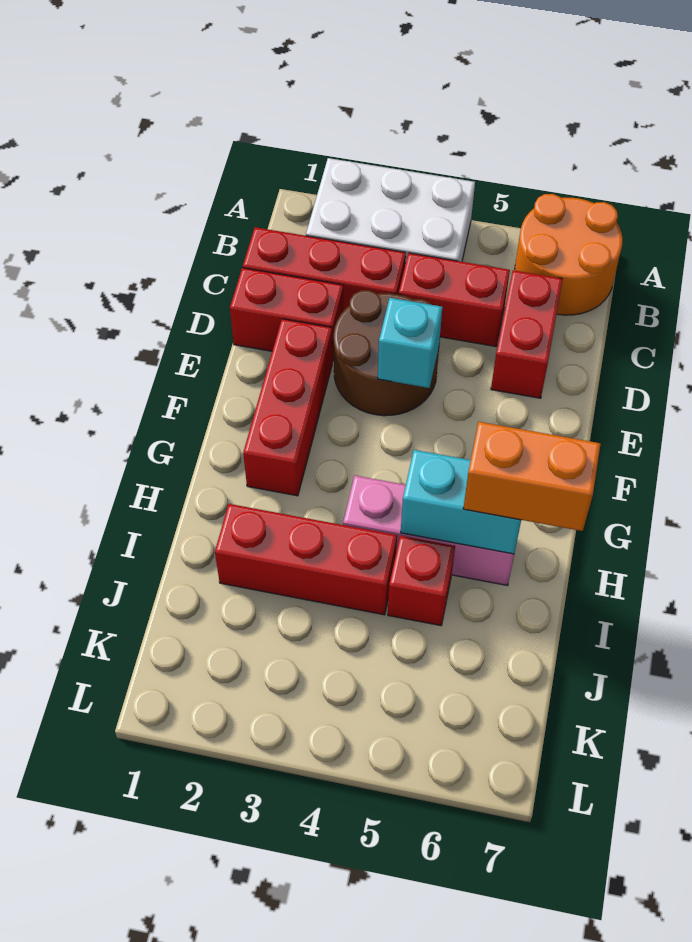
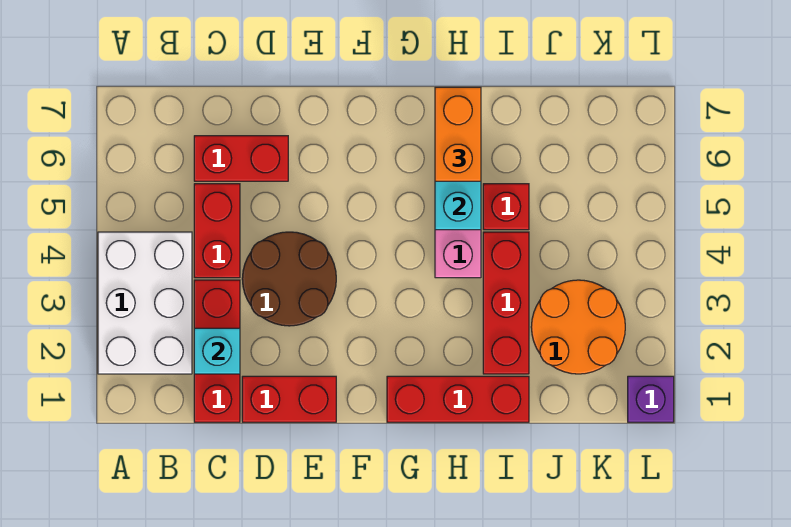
orange 2x2 round brick [515,194,623,315] -> orange 2x2 round brick moved to [531,280,625,374]
red 1x2 brick [230,268,343,362] -> red 1x2 brick turned to [242,376,336,422]
red 1x3 brick [243,319,332,496] -> red 1x3 brick moved to [387,376,529,422]
cyan 1x1 brick [378,298,442,388] -> cyan 1x1 brick moved to [194,328,240,374]
none -> purple 1x1 brick [628,376,674,422]

